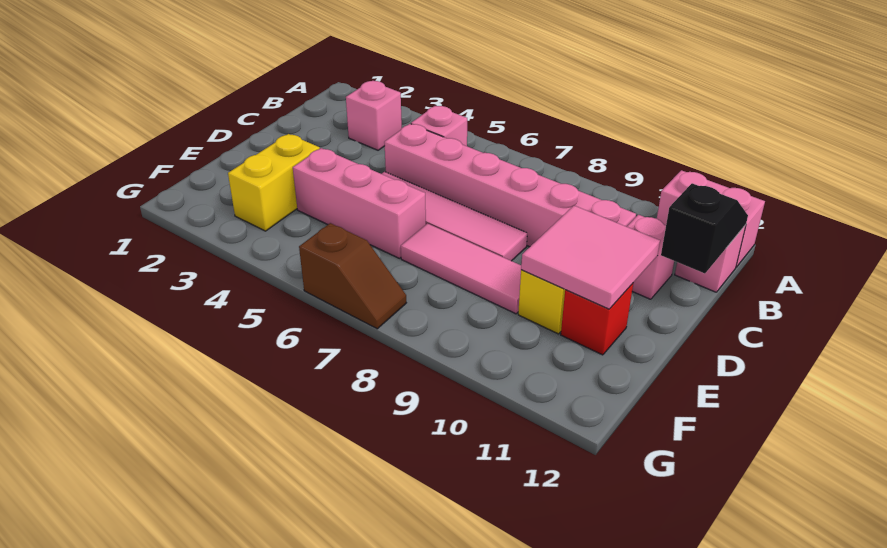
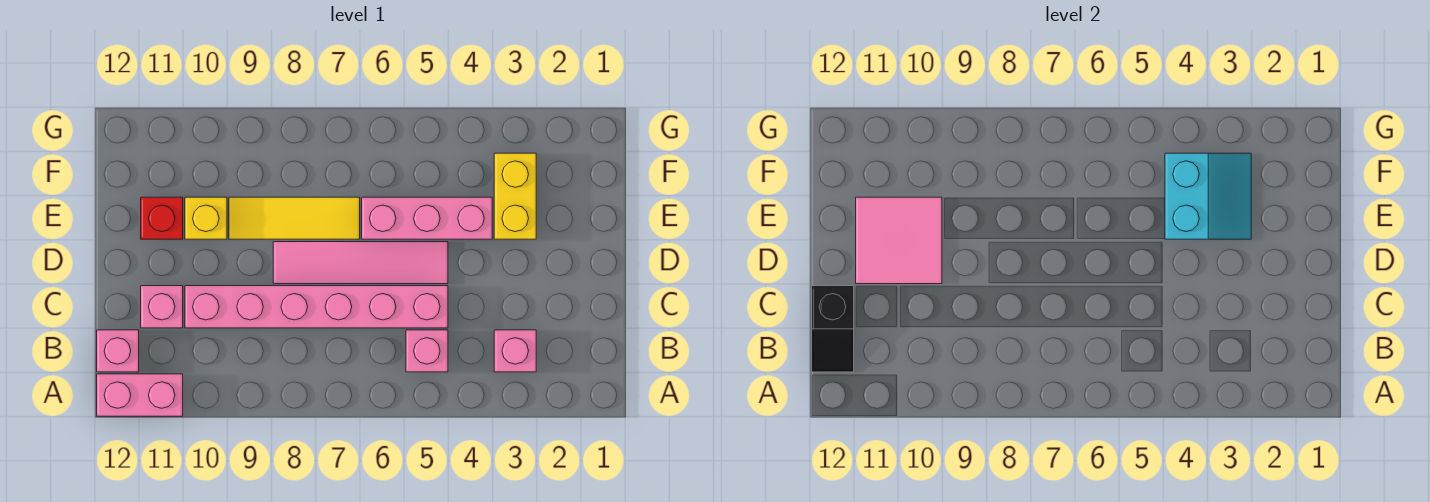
none -> cyan 2x2 slope [1165,153,1251,239]
pink 1x3 tile [401,224,521,314] -> yellow 1x3 tile [229,197,360,239]
brown 1x2 slope [299,223,406,329] -> none

